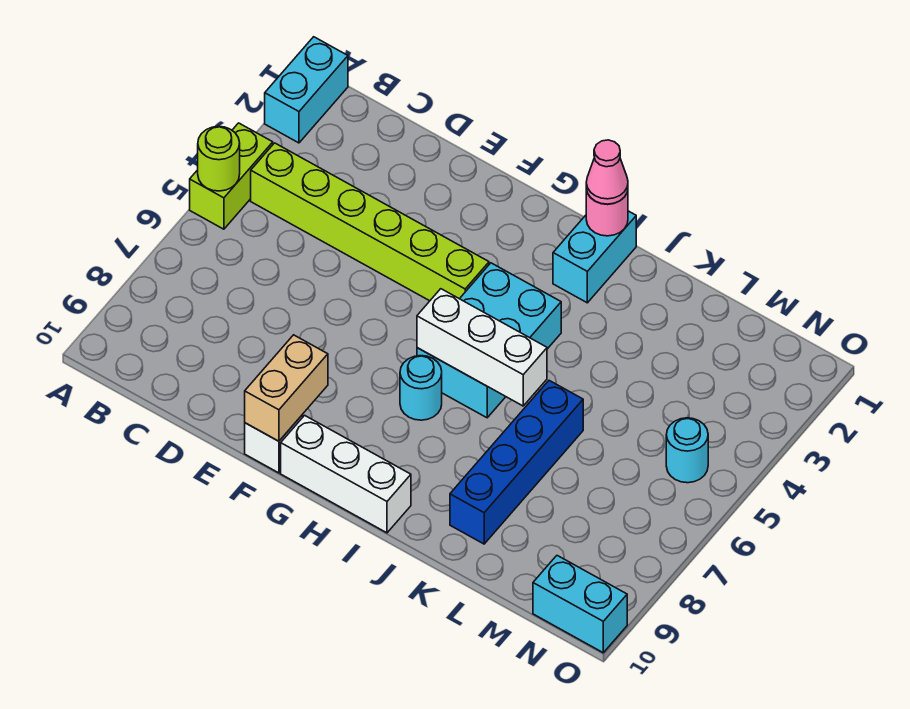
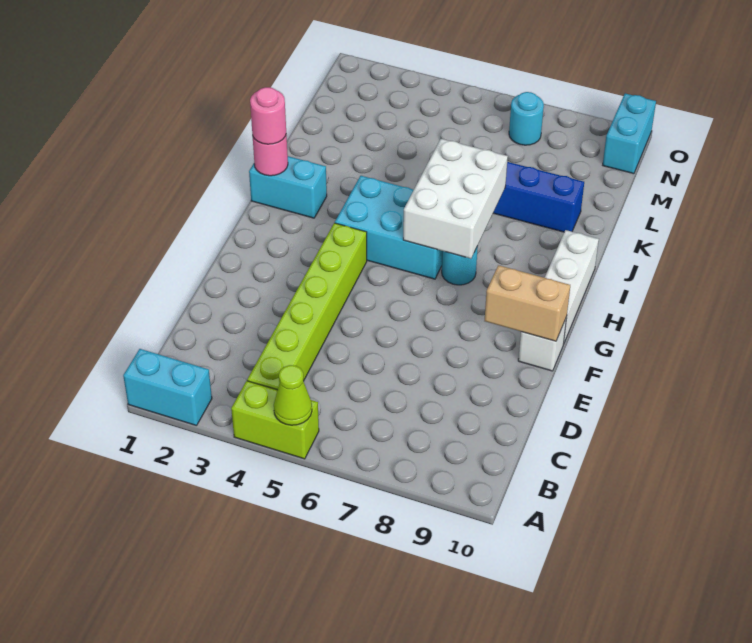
lime 1x1 round brick [198,126,240,191] -> lime 1x1 cone [274,365,312,425]
white 1x3 brick [417,289,547,406] -> white 2x3 brick [403,139,508,259]
pink 1x1 cone [586,140,628,204] -> pink 1x1 round brick [250,87,286,144]
cyan 1x1 round brick [666,418,708,483] -> cyan 1x1 round brick moved to [509,92,544,145]

